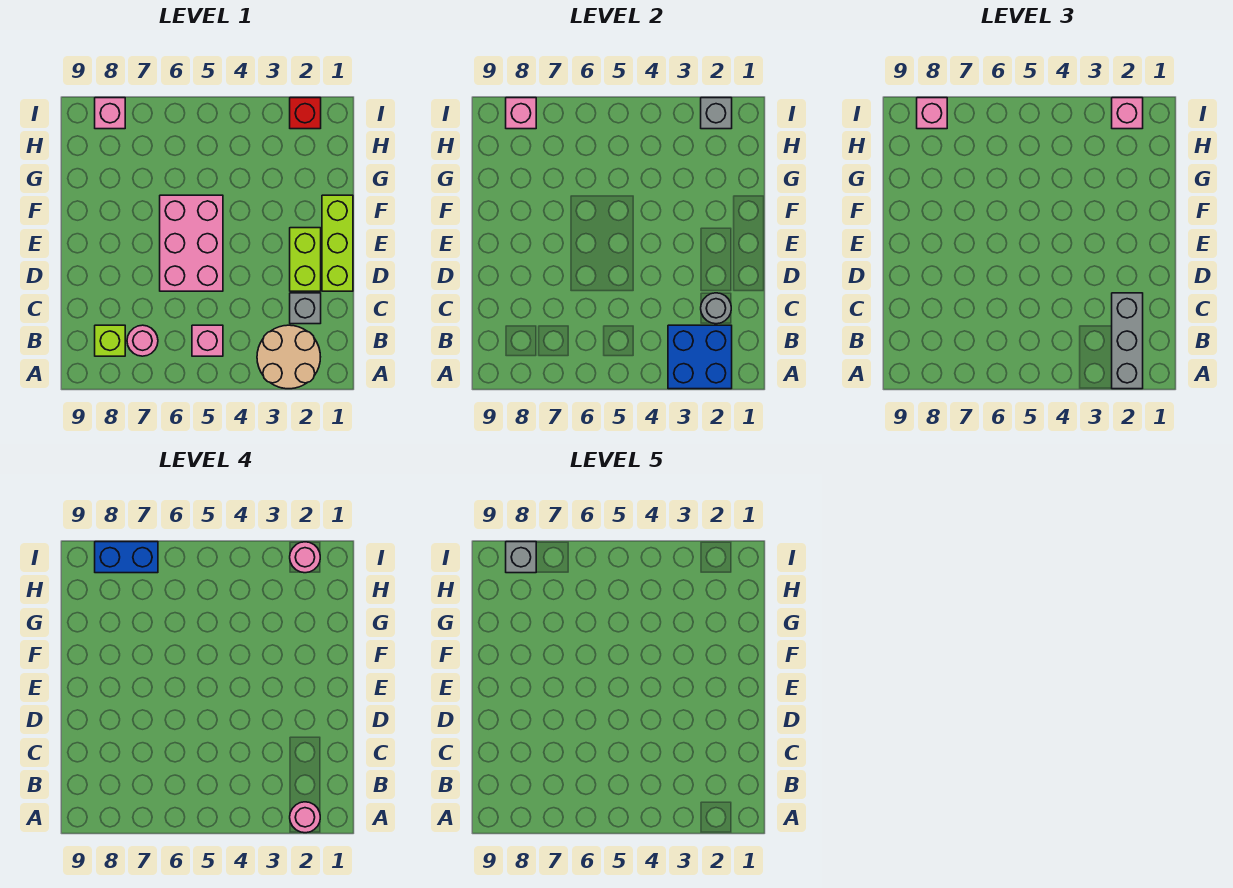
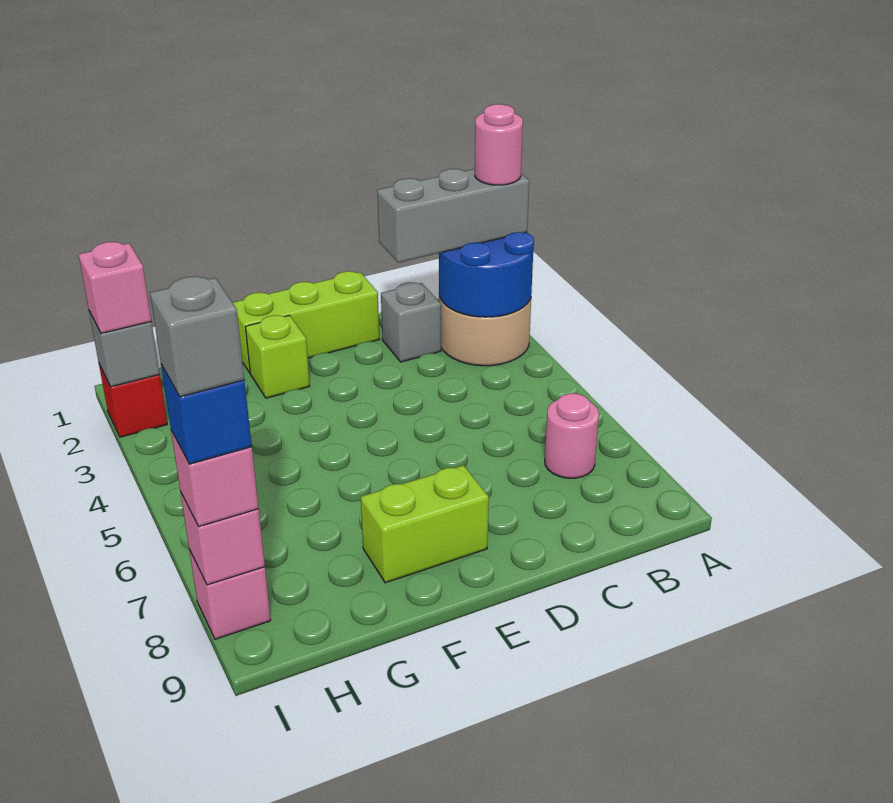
blue 2x2 brick [668,325,732,389] -> blue 2x2 round brick [439,232,534,317]
pink 1x1 brick [192,325,223,356] -> none
lime 1x1 brick [95,325,125,356] -> lime 1x1 brick moved to [245,315,310,398]
grey 1x1 round brick [701,293,731,324] -> none
lime 1x2 brick [290,228,321,291] -> lime 1x2 brick moved to [361,465,489,583]
pink 2x3 brick [160,195,223,291] -> none
pink 1x1 round brick [290,542,320,573] -> none
blue 1x2 brick [95,542,158,573] -> blue 1x1 brick [161,365,252,464]

